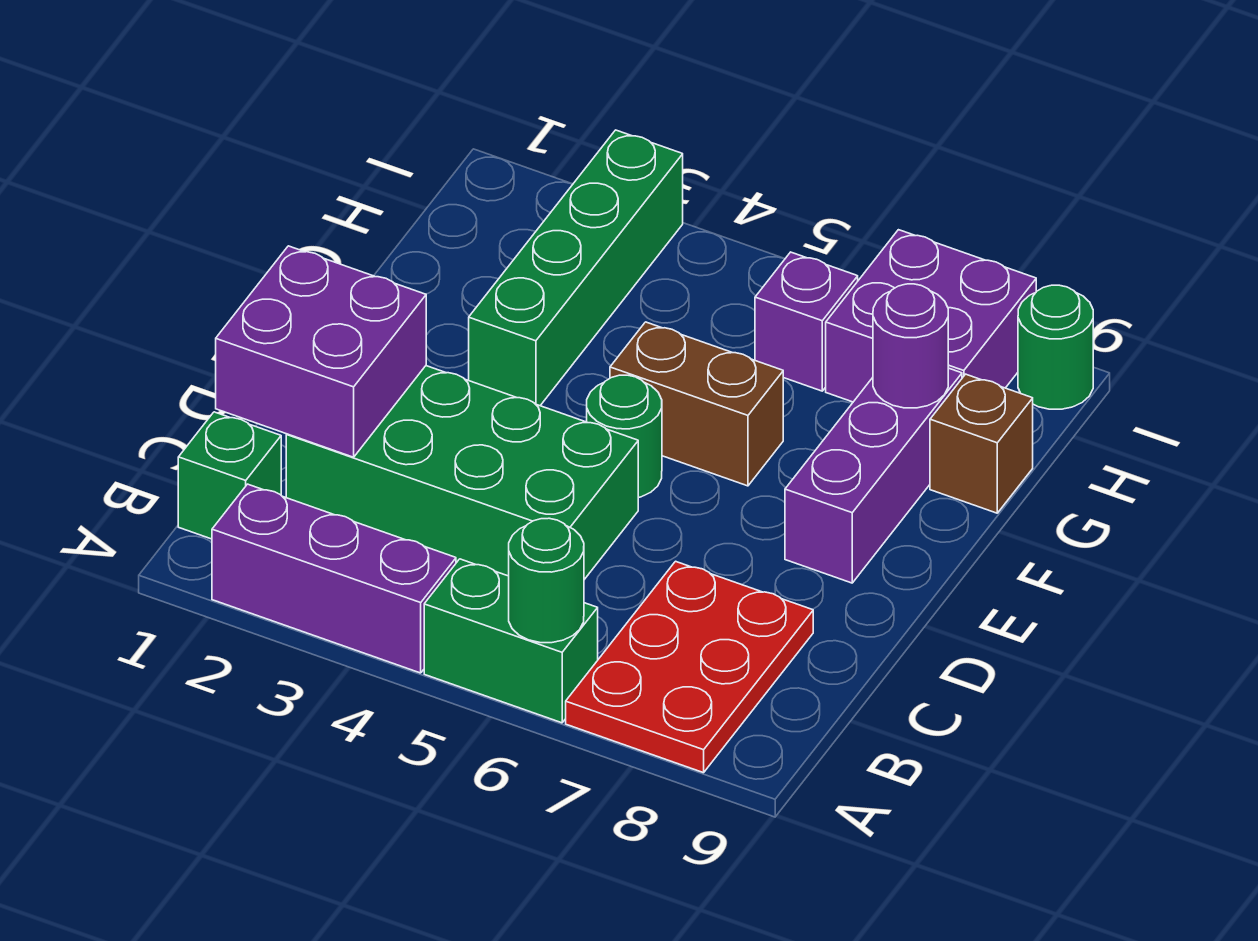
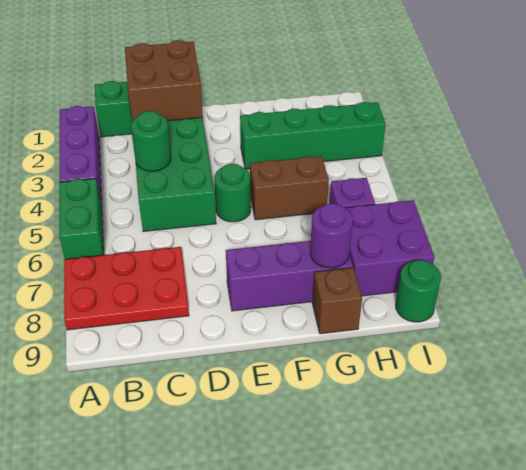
green 1x1 round brick [509,518,584,643] -> green 1x1 round brick moved to [131,111,171,171]
purple 2x2 brick [216,246,426,457] -> brown 2x2 brick [125,40,203,121]
brown 1x2 brick [610,322,783,486] -> brown 1x2 brick turned to [250,156,329,220]

